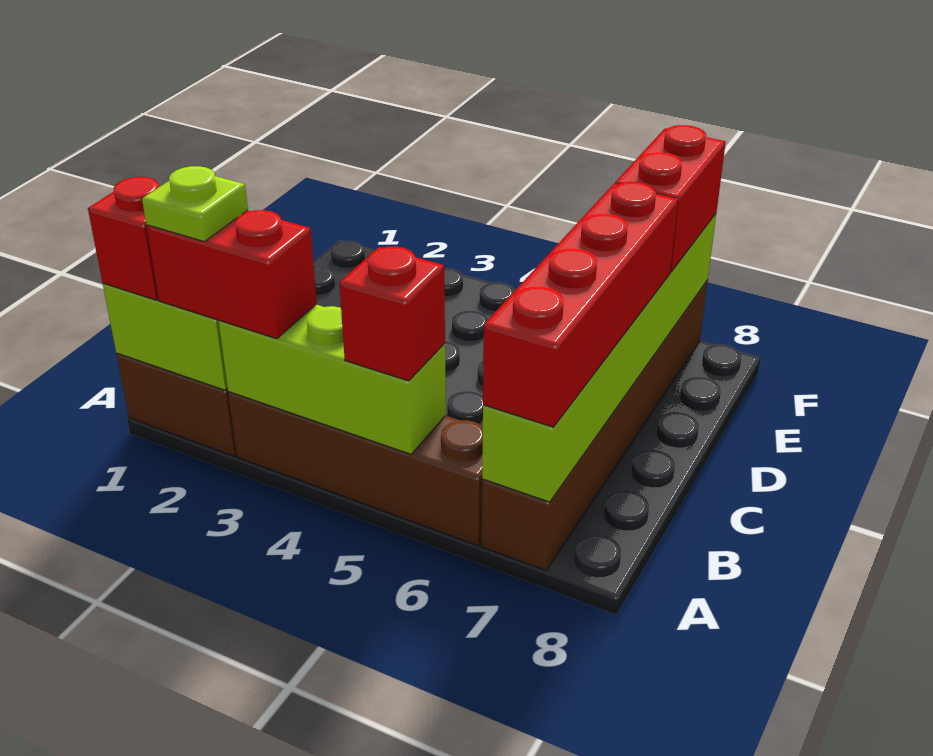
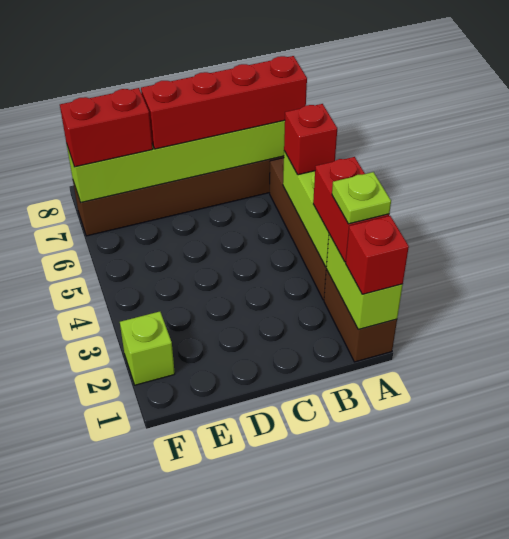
none -> lime 1x1 brick [120,312,175,385]

